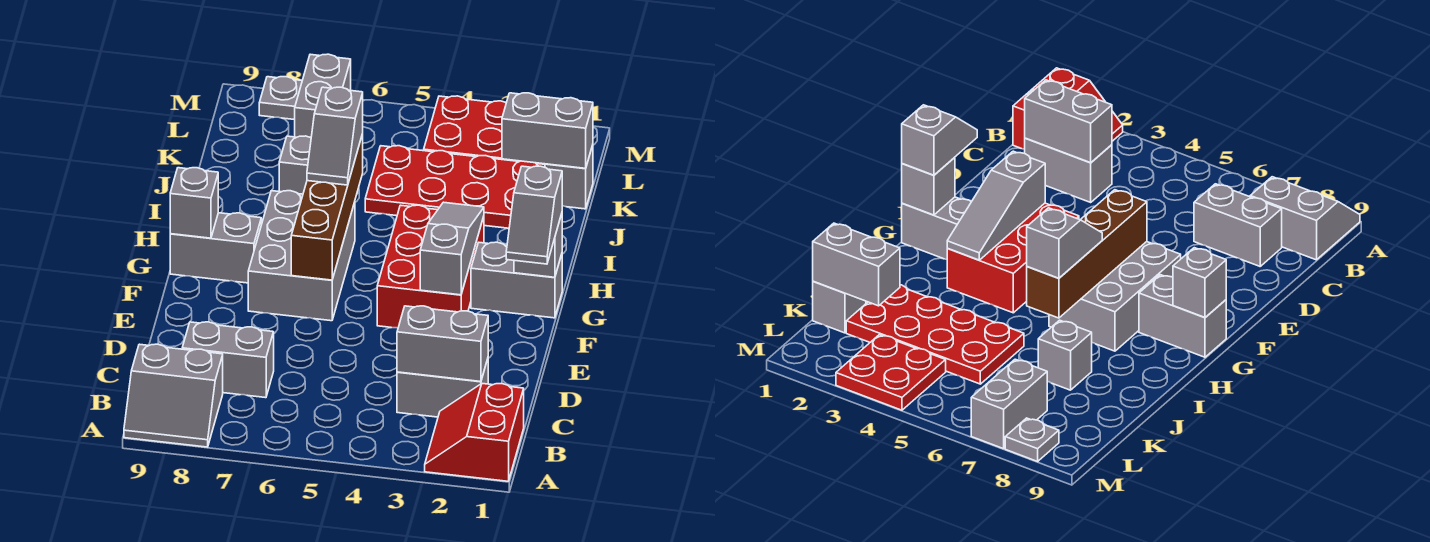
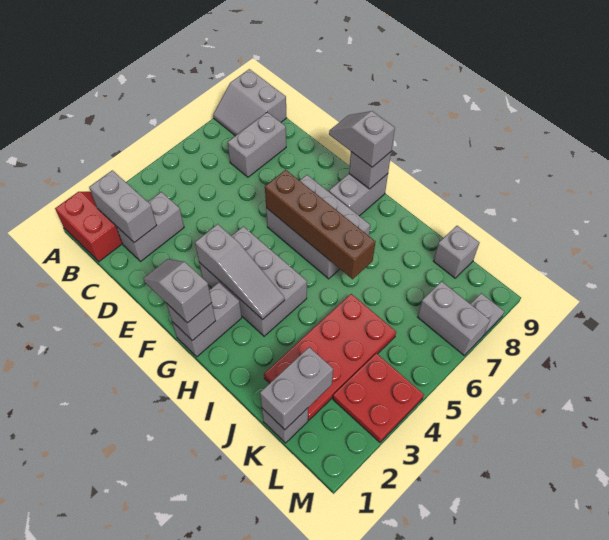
grey 2x2 slope [124,344,223,447] -> grey 2x2 slope turned to [213,69,287,136]
grey 1x2 brick [397,306,488,382] -> grey 1x2 brick turned to [89,170,157,243]
red 2x3 brick [377,205,484,328] -> grey 2x3 brick [199,226,307,336]
grey 1x2 slope [307,87,363,185] -> grey 1x2 slope moved to [329,111,395,167]
grey 1x1 brick [279,136,311,194] -> grey 1x1 brick moved to [434,226,480,278]

